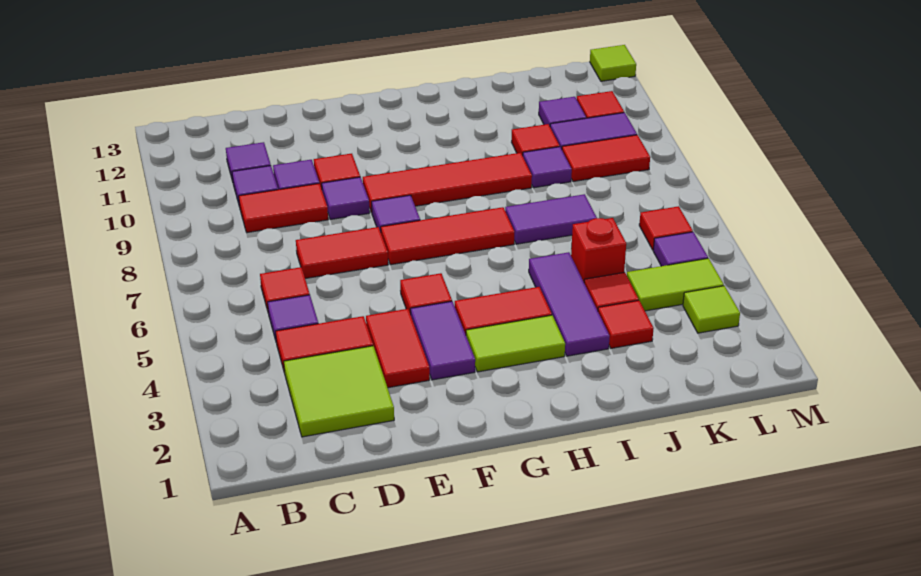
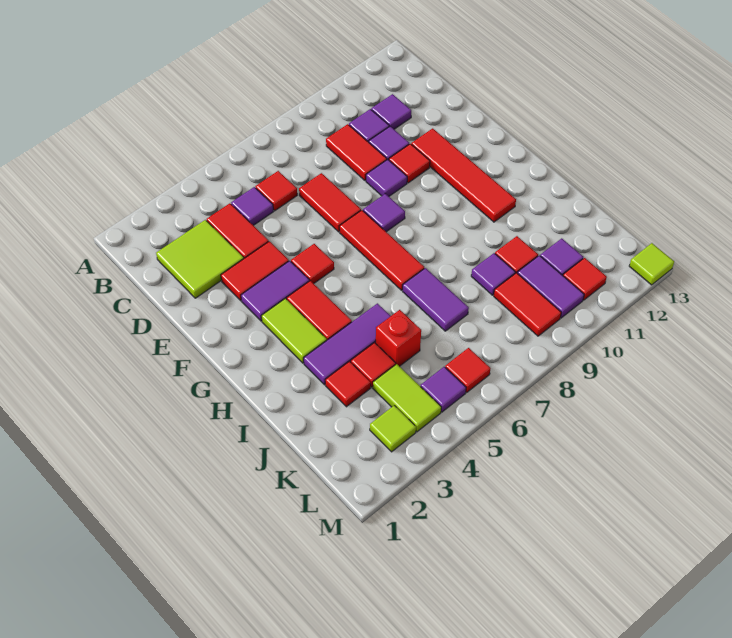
red 1x4 tile [363,153,532,212] -> red 1x4 tile moved to [411,128,516,222]

